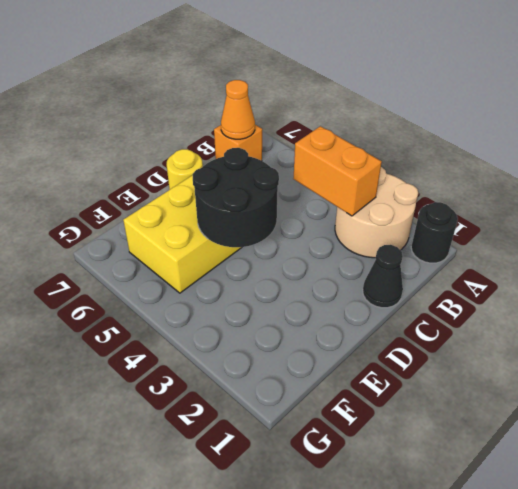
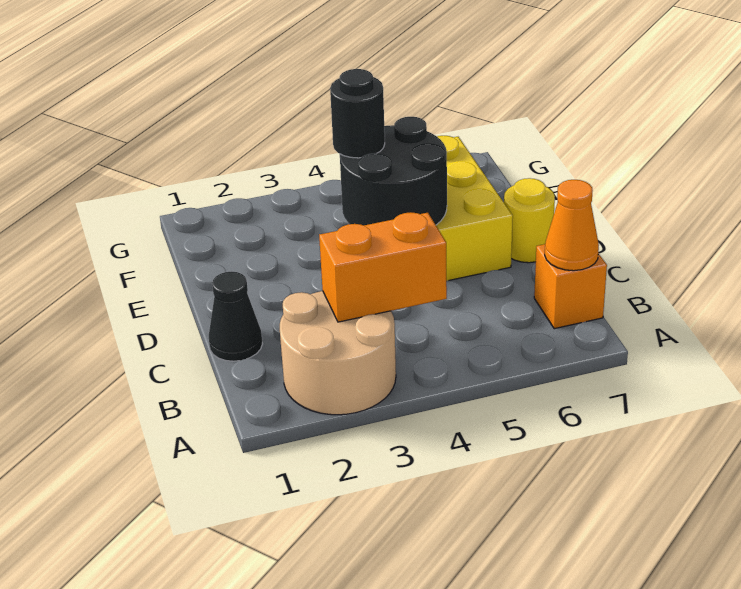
black 1x1 round brick [411,202,458,263] -> black 1x1 round brick moved to [330,69,385,158]

